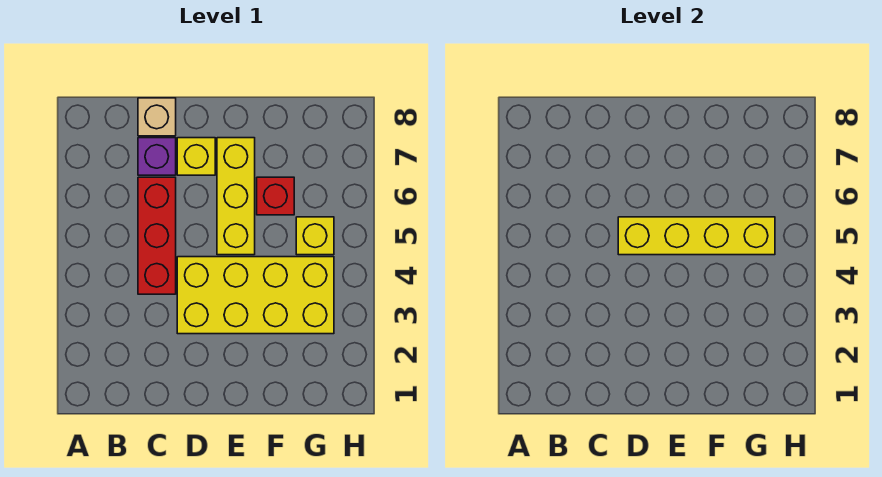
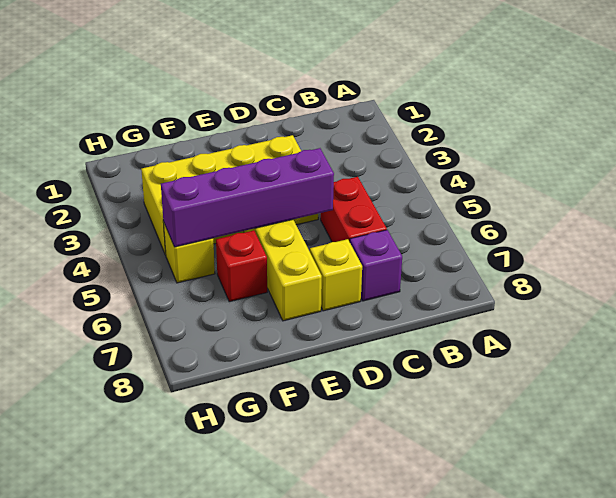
red 1x3 brick [138,177,176,294] -> red 1x2 brick [321,177,387,242]
tan 1x1 brick [138,98,176,136] -> none
yellow 1x4 brick [618,217,775,255] -> purple 1x4 brick [161,148,334,247]

